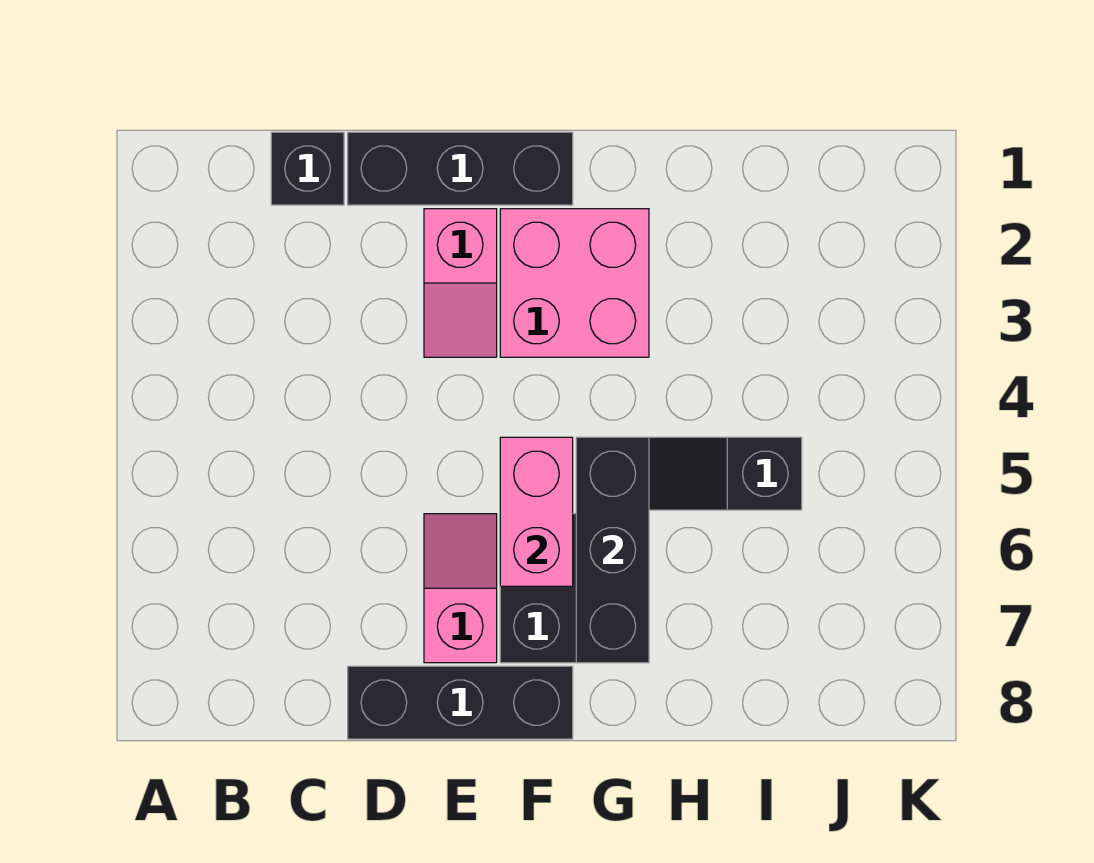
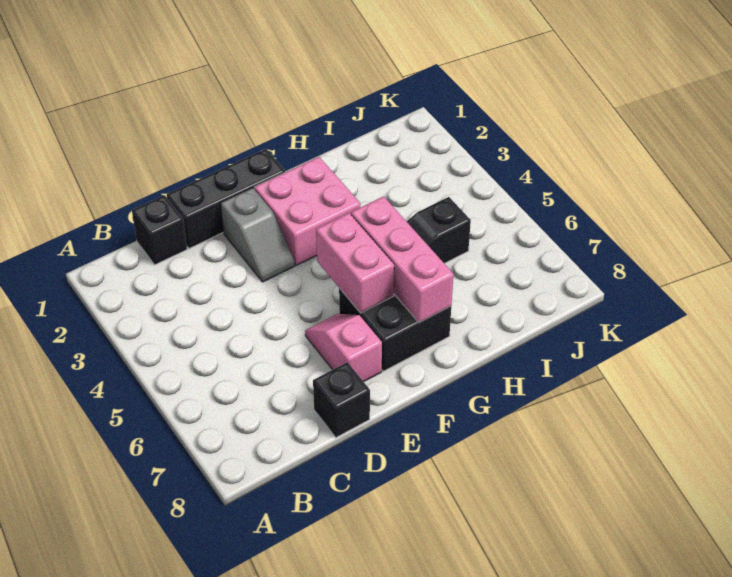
black 1x3 brick [348,666,573,739] -> black 1x1 brick [313,362,370,437]
pink 1x2 slope [424,209,497,357] -> grey 1x2 slope [221,188,295,282]
black 1x3 brick [576,437,649,663] -> pink 1x3 brick [351,196,453,322]

